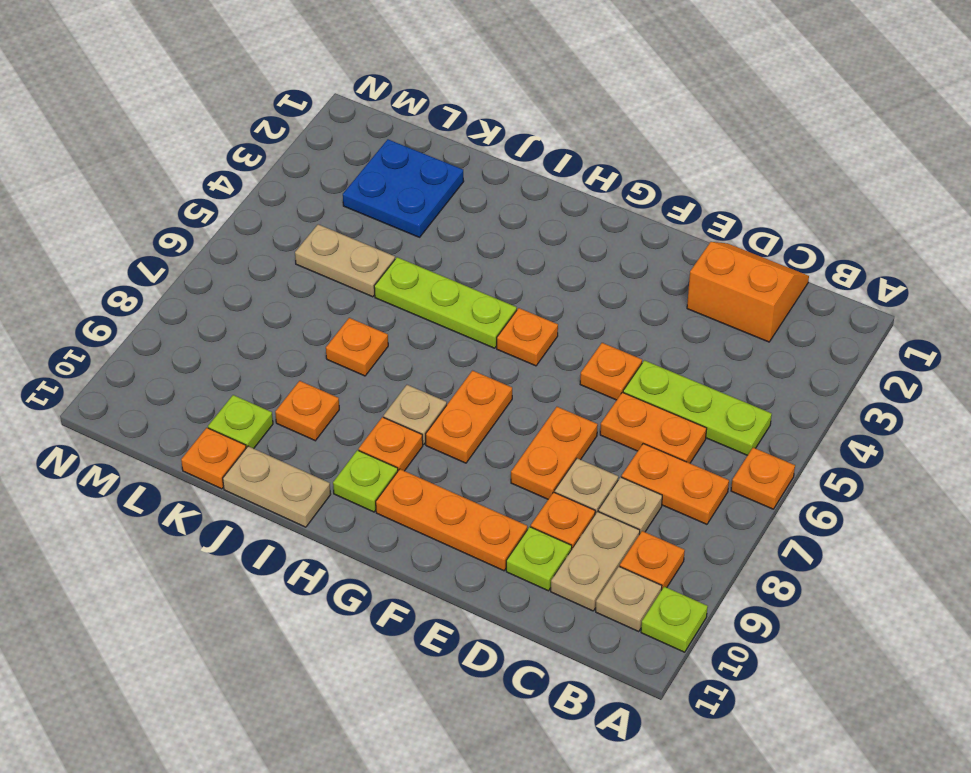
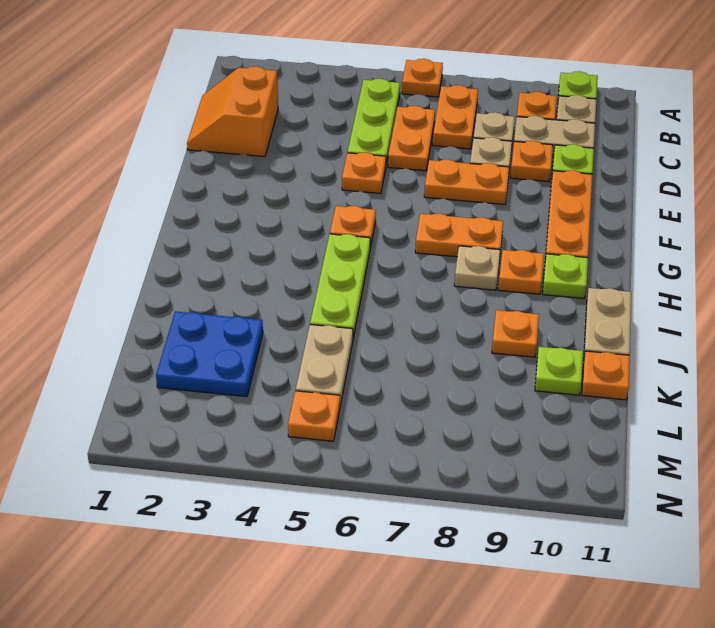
orange 1x1 plate [326,318,388,376] -> orange 1x1 plate moved to [288,391,340,441]

